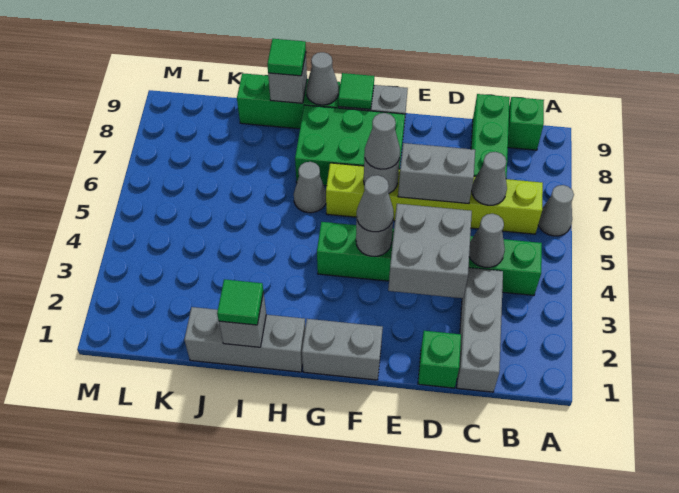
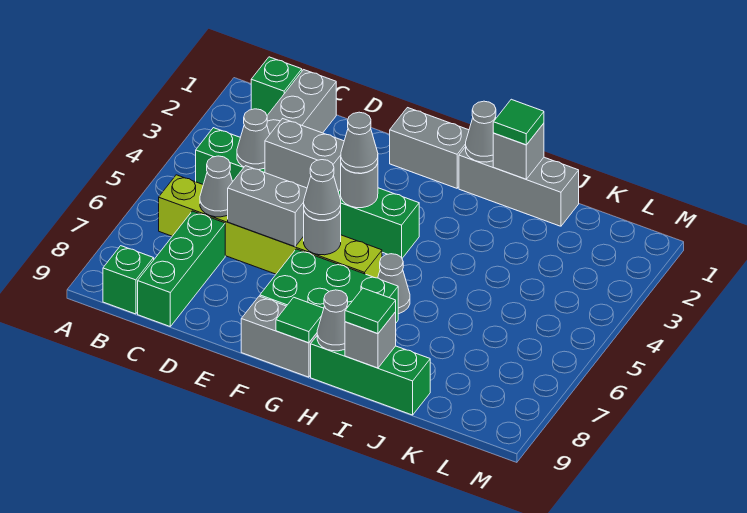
grey 1x1 cone [538,185,574,236] -> grey 1x1 cone moved to [466,101,496,162]
green 1x1 brick [418,331,461,388] -> green 1x1 brick moved to [251,57,302,115]
grey 2x2 brick [388,204,472,298] -> grey 1x2 brick [265,119,344,192]

